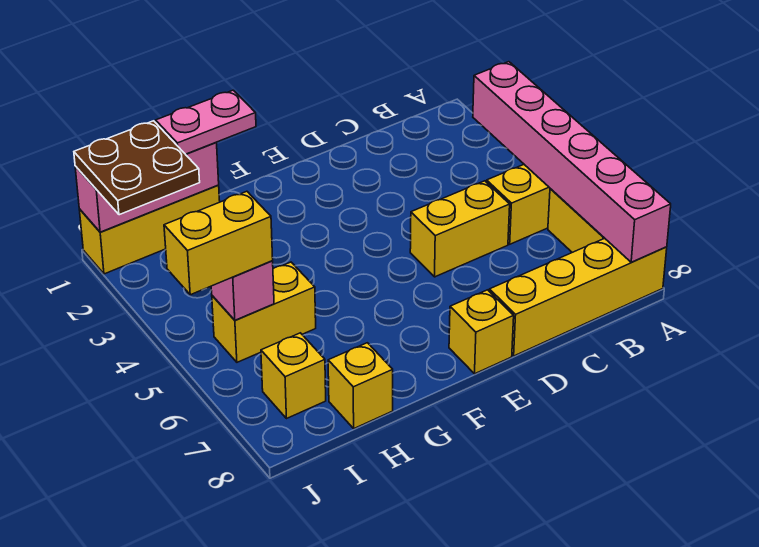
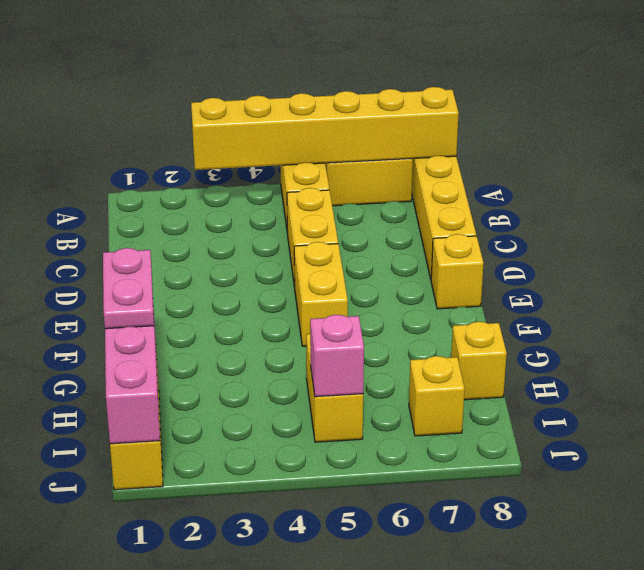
pink 1x6 brick [473,62,671,262] -> yellow 1x6 brick [191,87,459,170]
brown 2x2 plate [74,121,200,215] -> none
yellow 1x2 brick [164,191,273,295] -> yellow 1x2 brick moved to [294,242,348,346]

